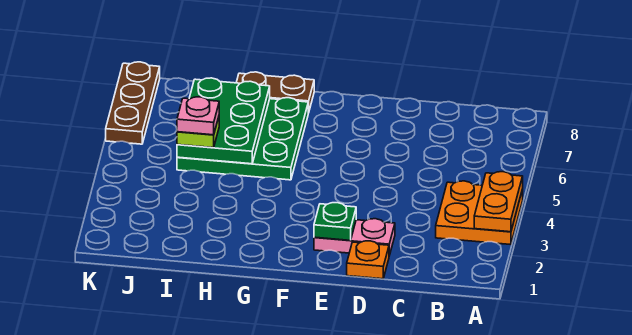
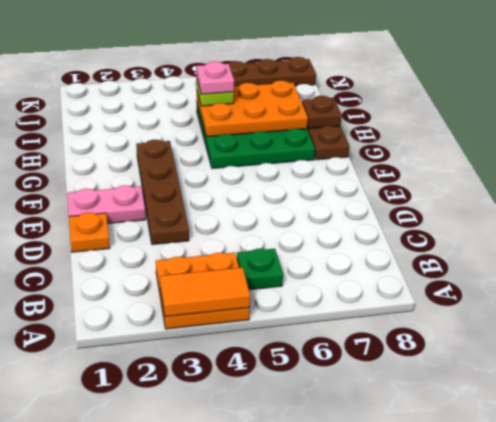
orange 1x2 plate [474,172,523,232] -> orange 1x2 tile [160,267,250,317]
pink 1x2 plate [314,219,395,256] -> pink 1x2 plate turned to [67,185,146,223]
none -> brown 1x4 plate [136,140,189,244]
green 1x1 plate [314,203,356,240] -> green 1x1 plate moved to [237,249,283,290]
green 2x3 plate [177,78,270,164] -> orange 2x3 plate [197,80,308,137]
none -> brown 1x1 plate [302,96,342,129]

